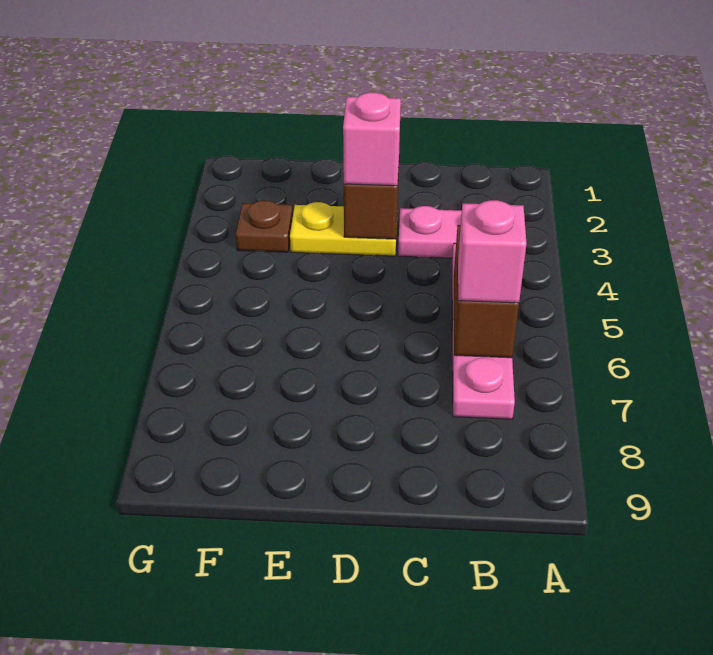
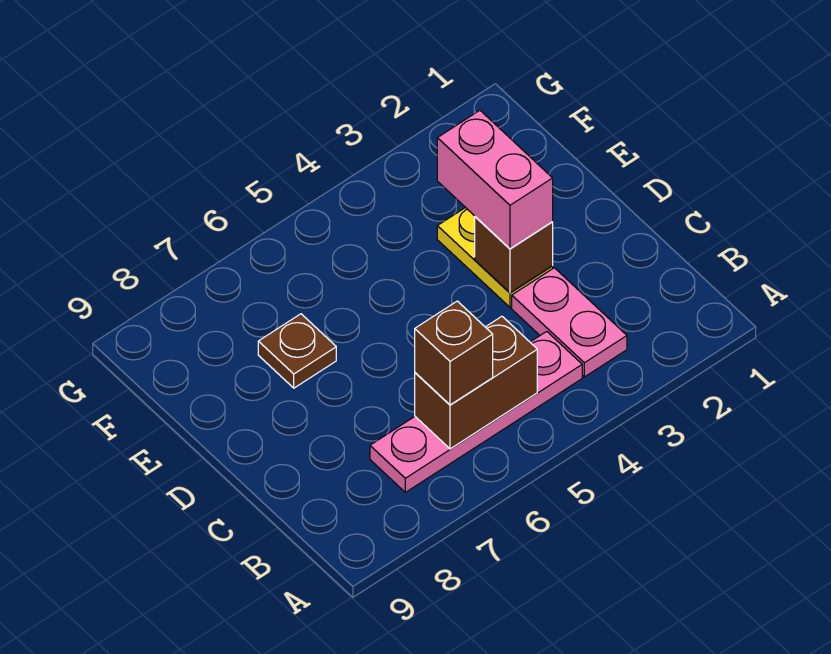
pink 1x1 brick [458,200,527,303] -> brown 1x1 brick [415,301,493,405]
pink 1x1 brick [343,92,401,186] -> pink 1x2 brick [437,110,553,249]
brown 1x1 plate [236,200,293,252] -> brown 1x1 plate moved to [258,314,336,388]

